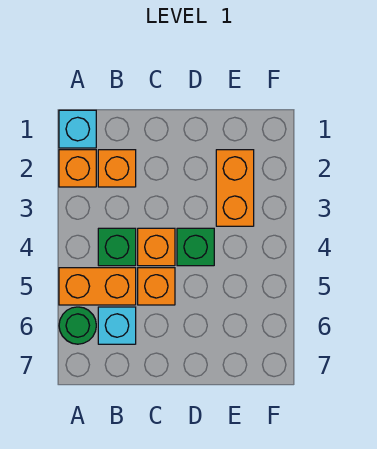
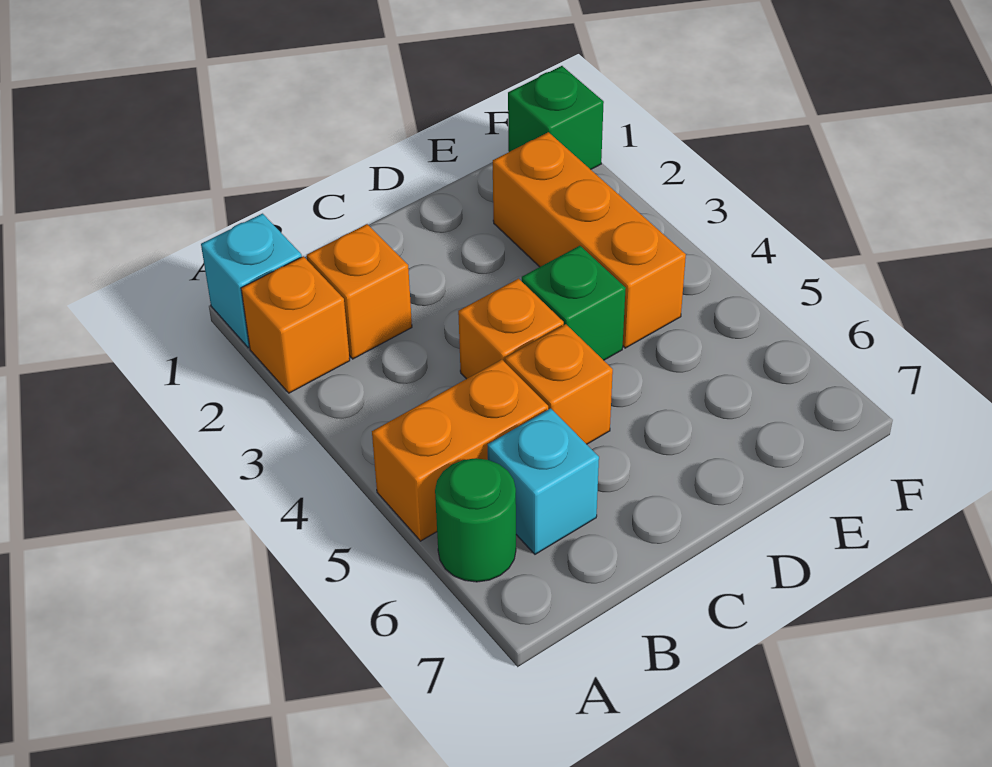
green 1x1 brick [98,228,136,266] -> green 1x1 brick moved to [508,66,604,169]
orange 1x2 brick [216,150,254,226] -> orange 1x3 brick [493,132,686,348]

